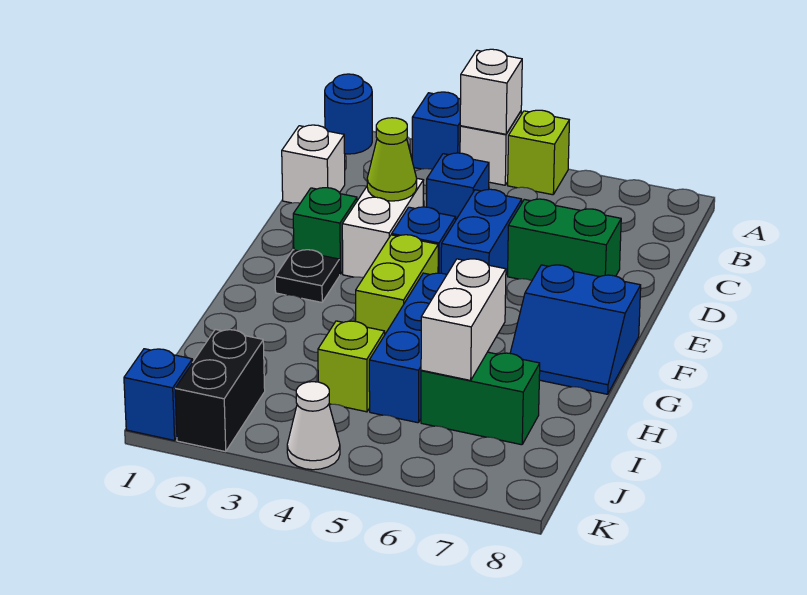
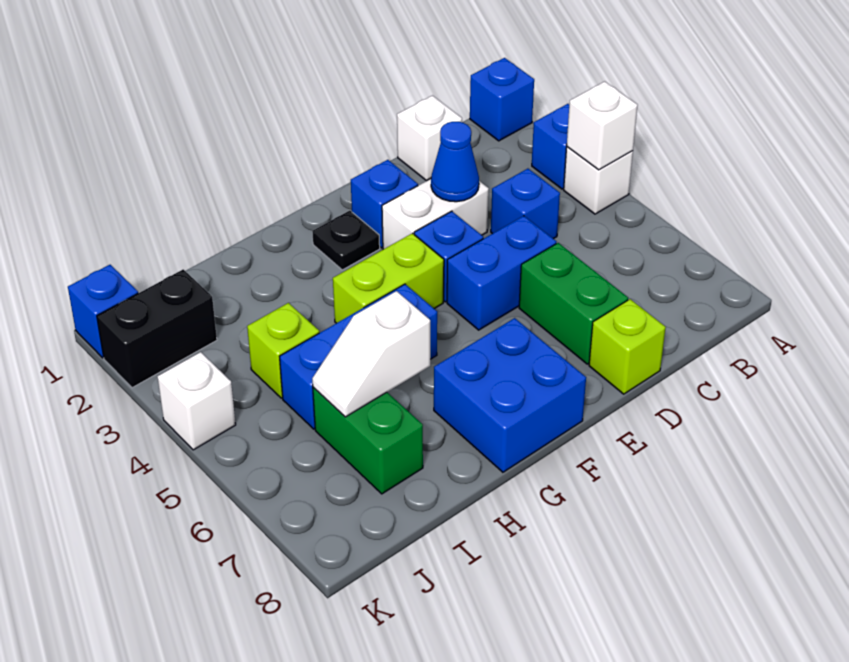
blue 1x1 round brick [325,74,372,154] -> blue 1x1 brick [470,58,534,141]
lime 1x1 brick [508,110,569,195] -> lime 1x1 brick moved to [589,299,666,394]
lime 1x1 cone [367,118,417,201] -> blue 1x1 cone [431,122,479,202]
green 1x1 brick [293,188,357,274] -> blue 1x1 brick [351,160,418,248]
blue 2x2 slope [510,265,641,394] -> blue 2x2 brick [434,318,586,472]
white 1x2 brick [421,259,506,380] -> white 1x2 slope [312,291,430,417]
white 1x1 cone [287,382,340,470] -> white 1x1 brick [157,352,236,450]

